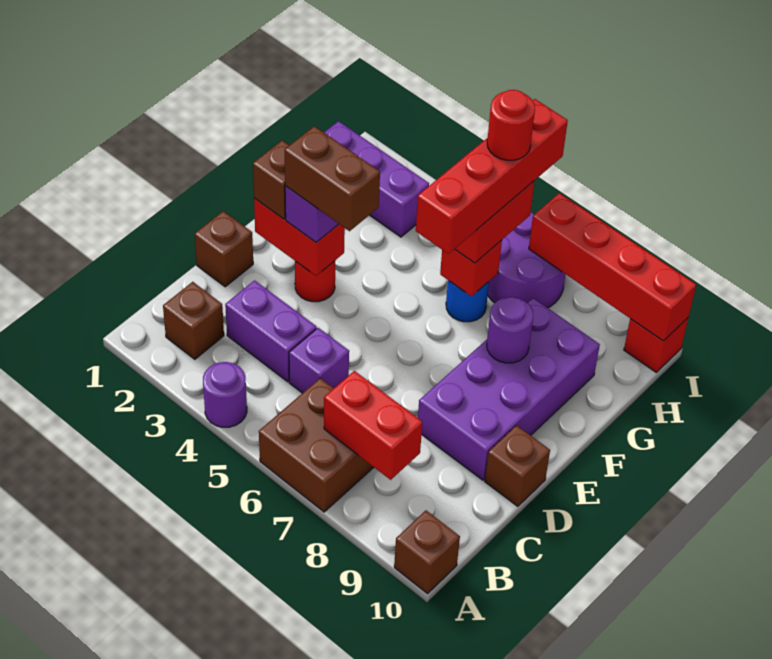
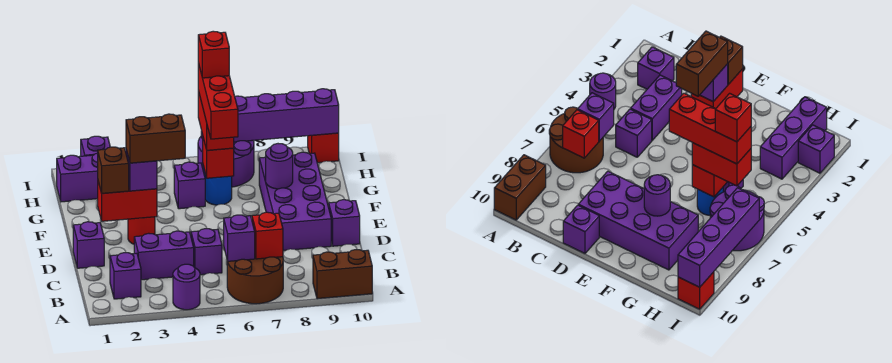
brown 2x2 brick [259,378,374,512] -> brown 2x2 round brick [227,257,283,304]
brown 1x1 brick [394,510,460,594] -> brown 1x2 brick [313,250,372,299]
brown 1x1 brick [163,282,224,359] -> purple 1x1 brick [110,253,141,299]
none -> purple 1x1 brick [224,215,255,261]
red 1x2 brick [324,371,422,480] -> red 1x1 brick [252,212,283,259]
brown 1x1 brick [195,211,253,287] -> purple 1x1 brick [73,222,104,268]
brown 1x1 brick [485,425,550,506] -> purple 1x1 brick [328,200,360,246]
red 1x4 brick [416,99,568,254] -> red 1x3 brick [198,63,238,139]
none -> purple 1x1 brick [174,162,205,209]
red 1x1 round brick [487,90,535,160] -> red 1x1 brick [198,31,229,78]
none -> purple 1x1 brick [81,136,110,156]
red 1x4 brick [529,193,696,341] -> purple 1x4 brick [234,89,339,142]

